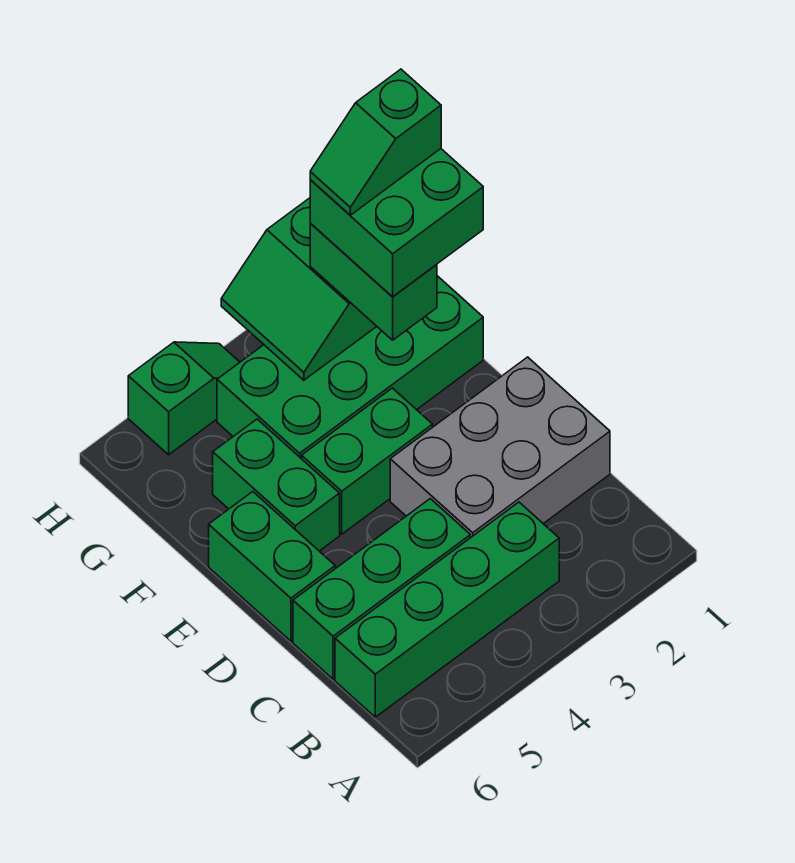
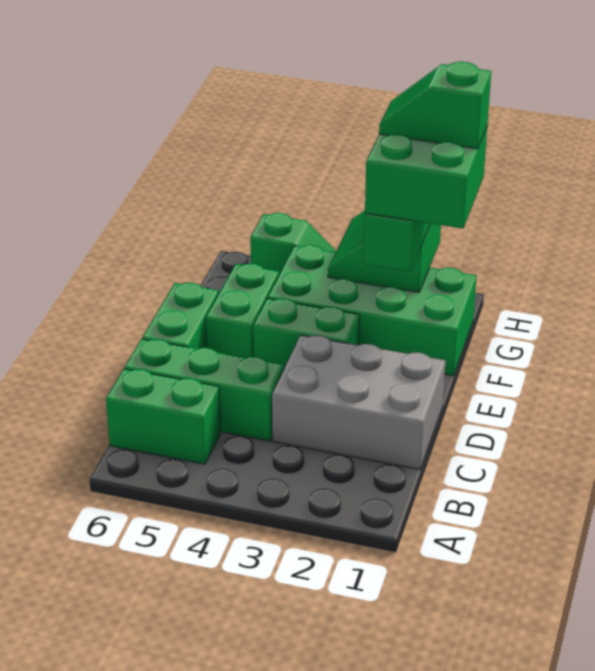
green 1x4 brick [335,502,559,717] -> green 1x2 brick [106,369,221,464]

